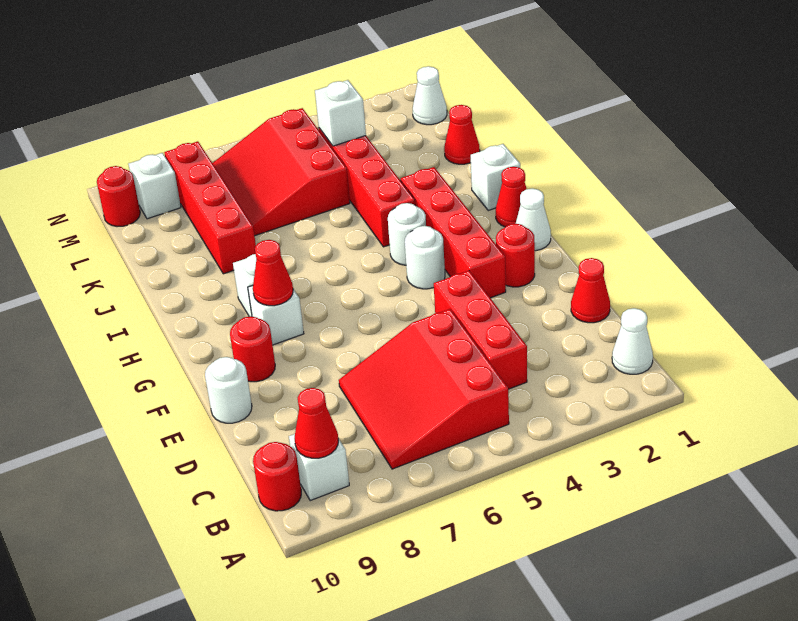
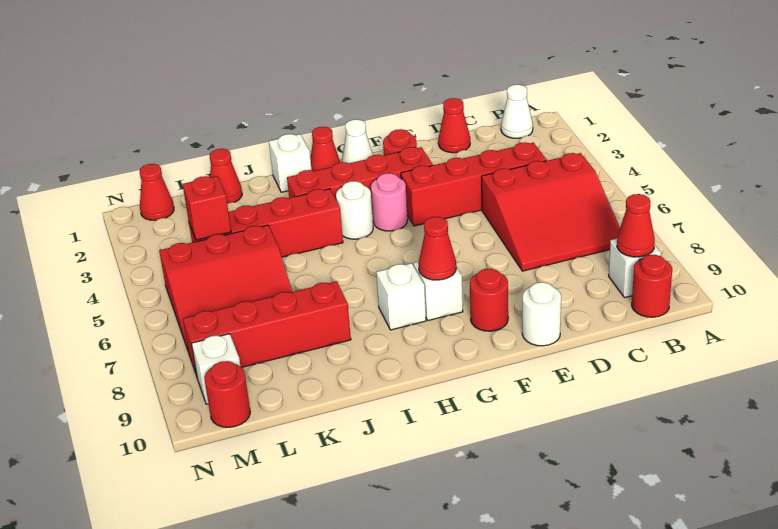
red 1x3 brick [434,271,527,389] -> red 1x4 brick [401,142,547,226]
white 1x1 round brick [405,226,445,289] -> pink 1x1 round brick [371,173,408,231]
white 1x1 brick [315,80,366,146] -> red 1x1 brick [183,176,231,240]
white 1x1 cone [413,66,447,125] -> red 1x1 cone [140,164,174,220]

